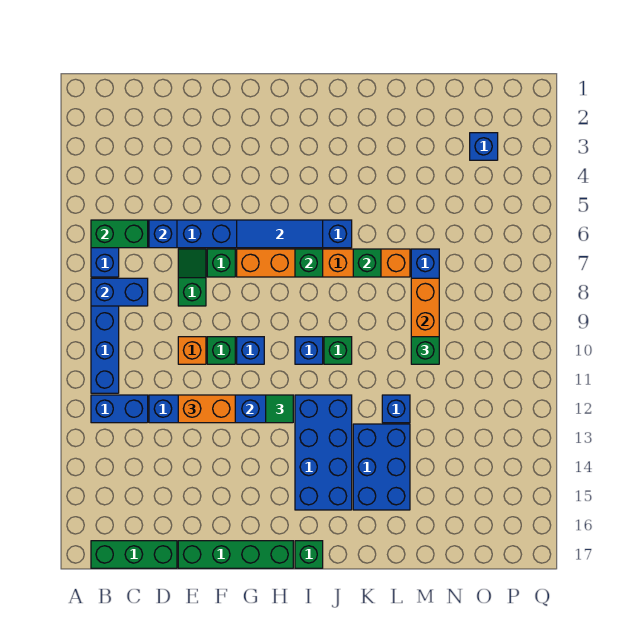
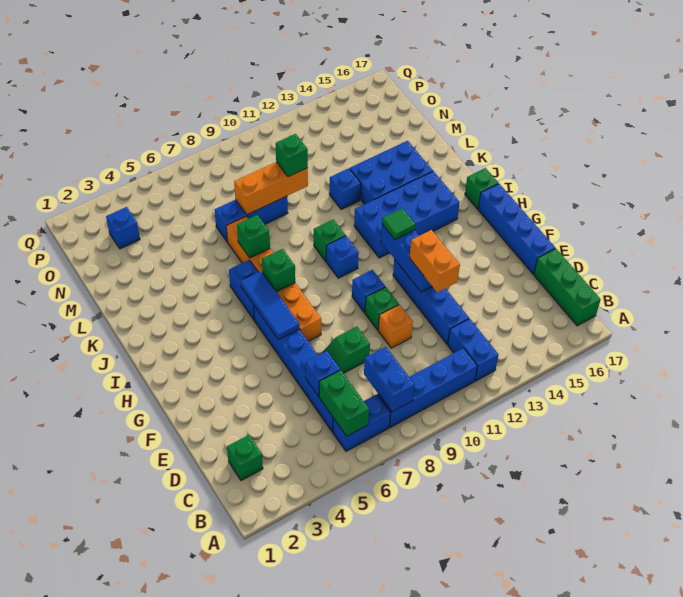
green 1x4 brick [178,541,293,568] -> blue 1x4 brick [478,184,555,274]
green 1x1 brick [207,249,235,277] -> green 1x1 brick moved to [227,435,263,481]

